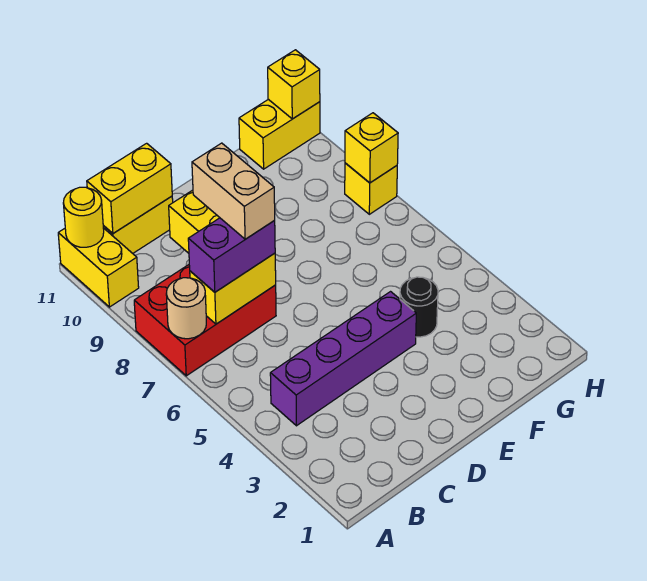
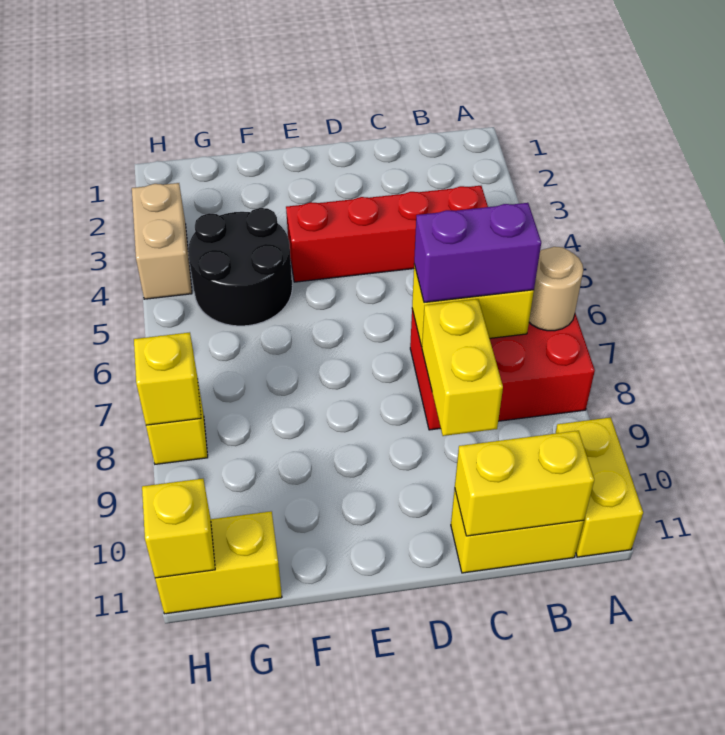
yellow 1x1 round brick [63,187,104,247] -> none
purple 1x4 brick [270,292,416,426] -> red 1x4 brick [286,186,488,282]
tan 1x2 brick [192,143,275,239] -> tan 1x2 brick moved to [132,183,192,299]
black 1x1 round brick [400,277,438,337] -> black 2x2 round brick [188,208,292,326]

